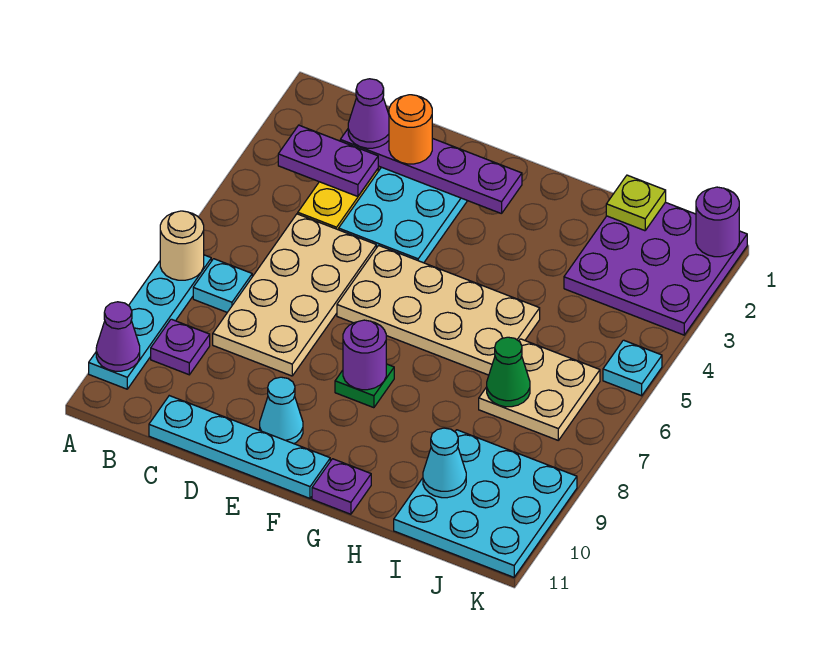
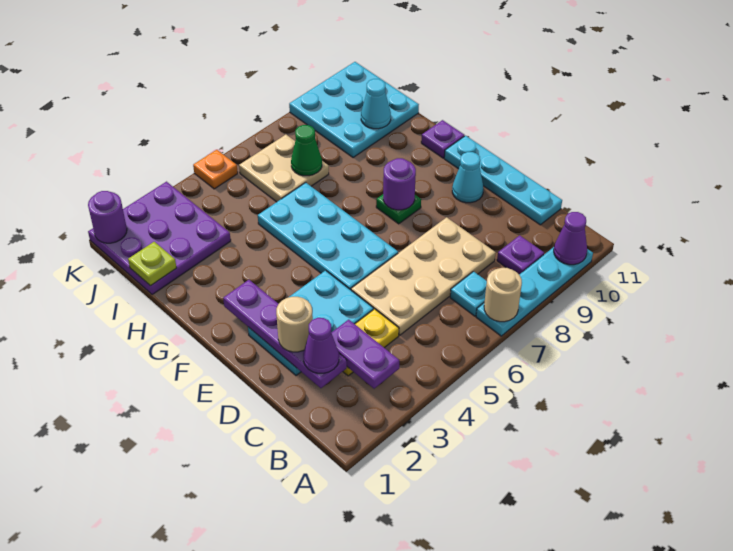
orange 1x1 round brick [389,95,432,164] -> tan 1x1 round brick [276,297,313,352]
tan 2x4 plate [337,246,540,375] -> cyan 2x4 plate [258,183,398,290]
cyan 1x1 plate [603,340,662,396] -> orange 1x1 plate [193,150,238,189]

